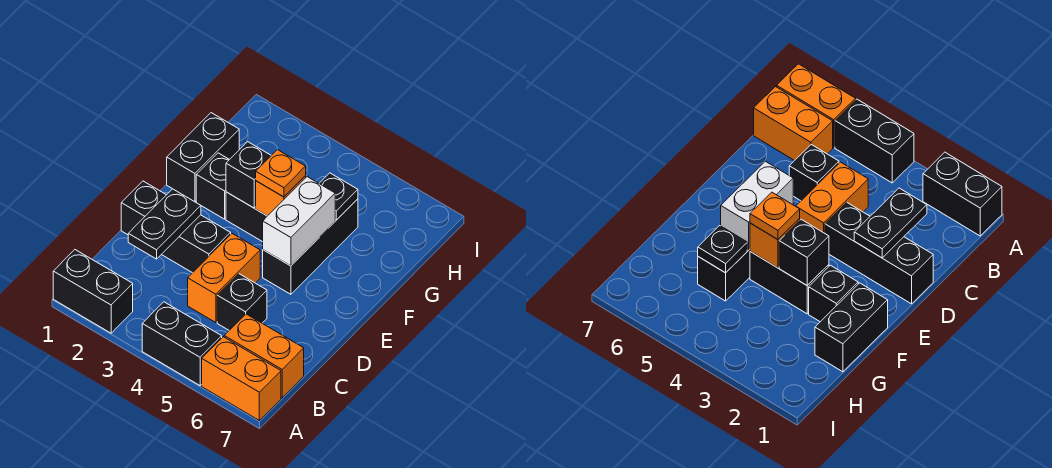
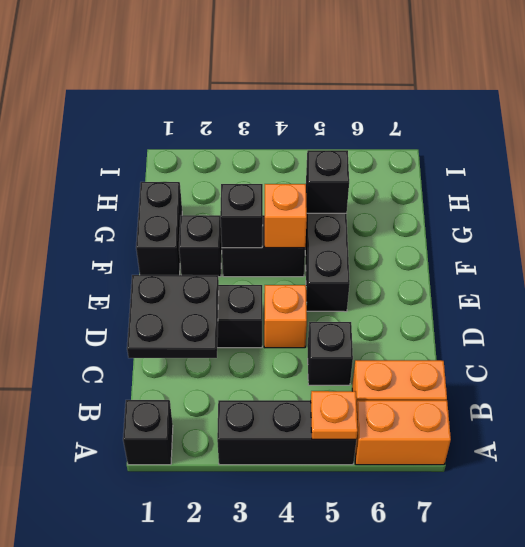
black 1x2 brick [53,250,133,333] -> black 1x1 brick [123,400,173,465]
black 1x2 brick [142,302,222,385] -> black 1x3 brick [217,400,356,465]
black 1x2 plate [128,189,201,259] -> black 2x2 plate [127,275,219,358]
orange 1x2 brick [188,234,260,323] -> orange 1x1 brick [264,285,307,348]
white 1x2 brick [263,177,335,266] -> none
orange 1x1 plate [256,150,306,197] -> orange 1x1 plate moved to [311,391,358,439]
black 1x1 plate [319,173,358,220] -> black 1x1 brick [306,150,349,213]

